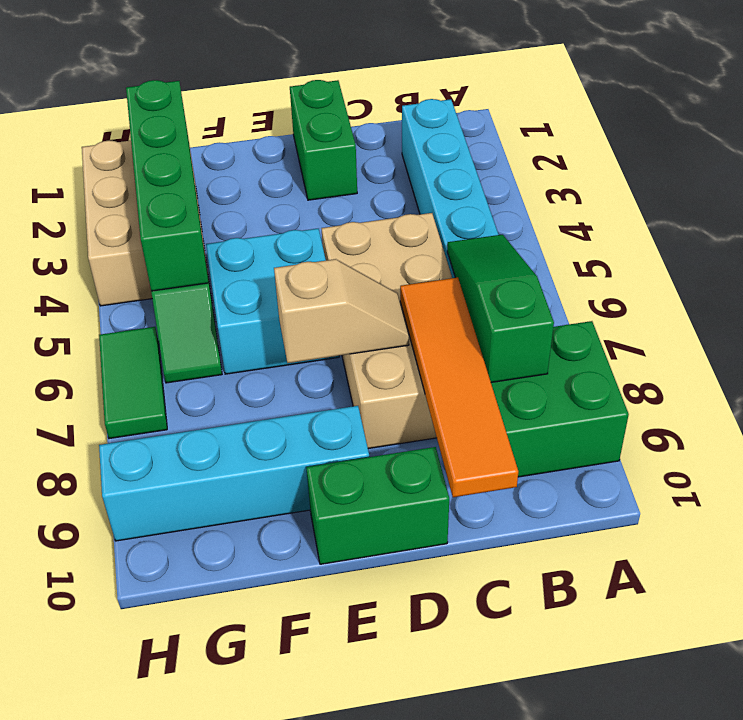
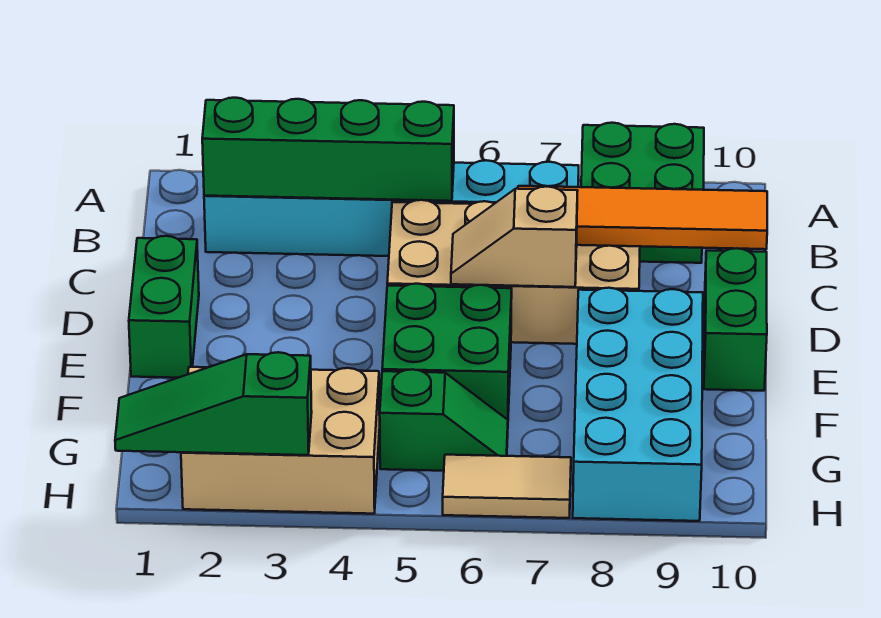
green 1x3 slope [447,235,554,382] -> green 1x3 slope moved to [115,352,312,455]
green 1x2 brick [290,80,357,200] -> green 1x2 brick turned to [129,236,199,378]
tan 1x2 slope [274,259,409,363] -> tan 1x2 slope turned to [451,186,578,287]
cyan 2x2 brick [206,229,339,374] -> green 2x2 brick [382,284,512,420]
cyan 1x4 brick [99,406,369,541] -> cyan 2x4 brick [573,288,703,521]
green 1x4 brick [126,80,208,291] -> green 1x4 brick moved to [202,98,454,201]
green 1x2 tile [99,327,167,439] -> tan 1x2 tile [443,455,571,518]

